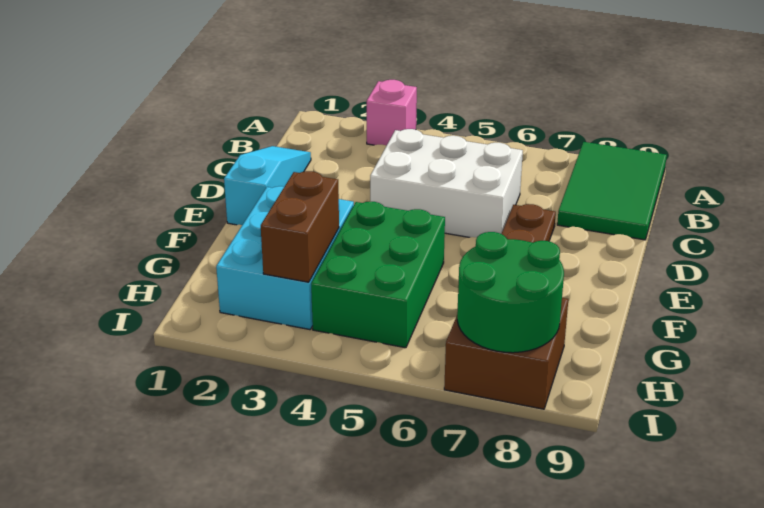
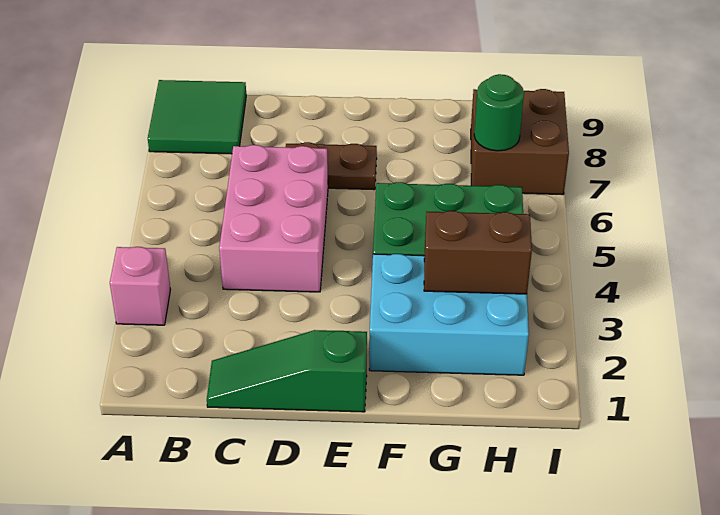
green 2x3 tile [557,142,667,240] -> green 2x2 tile [148,80,246,154]
cyan 1x3 slope [224,146,311,225] -> green 1x3 slope [207,330,367,412]
white 2x3 brick [370,129,523,237] -> pink 2x3 brick [219,145,328,292]
green 2x2 round brick [457,232,564,353] -> green 1x1 round brick [474,74,524,151]

